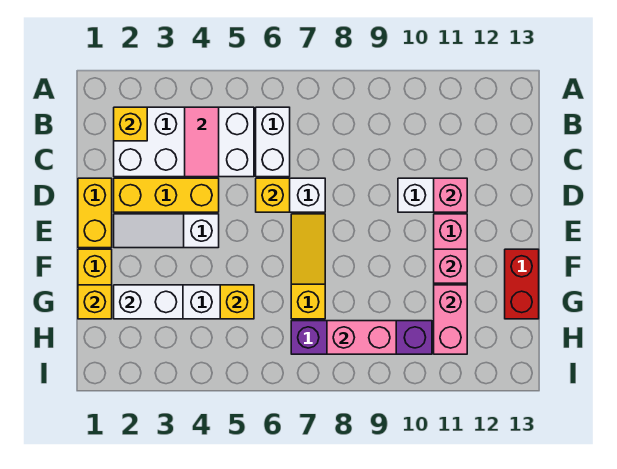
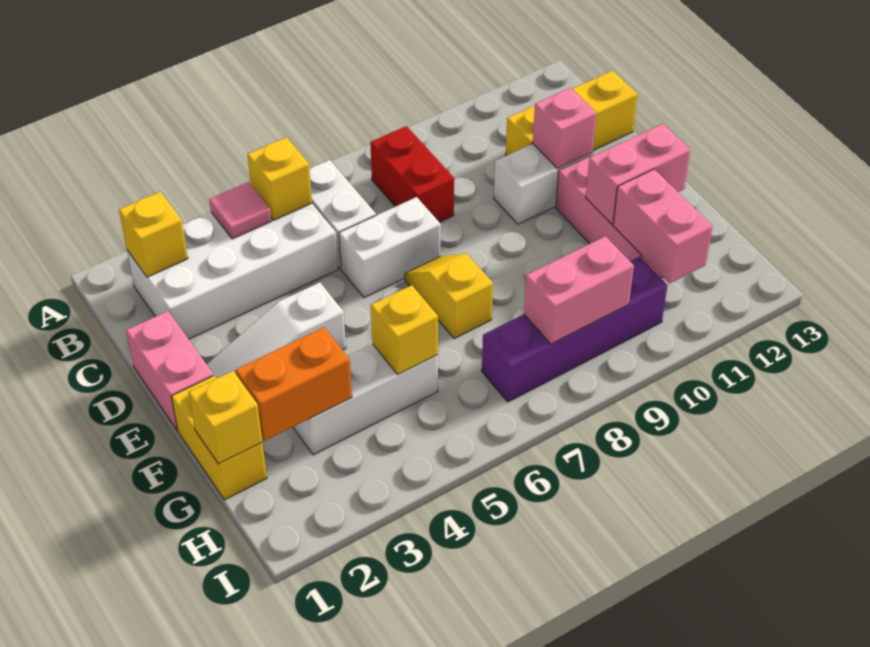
pink 1x2 tile [185,107,219,177] -> pink 1x1 tile [209,182,271,239]
yellow 1x2 brick [78,178,112,248] -> pink 1x2 brick [126,311,213,430]
yellow 1x3 brick [114,178,219,212] -> yellow 1x3 brick moved to [506,70,638,156]
yellow 1x1 brick [256,178,290,212] -> yellow 1x1 brick moved to [247,137,312,220]
yellow 1x3 slope [291,214,325,319] -> yellow 1x2 slope [405,254,493,339]
pink 1x1 brick [434,249,467,283] -> pink 1x2 brick [586,124,690,224]
red 1x2 brick [505,249,539,319] -> red 1x2 brick moved to [370,126,454,222]
white 1x2 brick [114,285,183,319] -> orange 1x2 brick [236,327,352,441]

